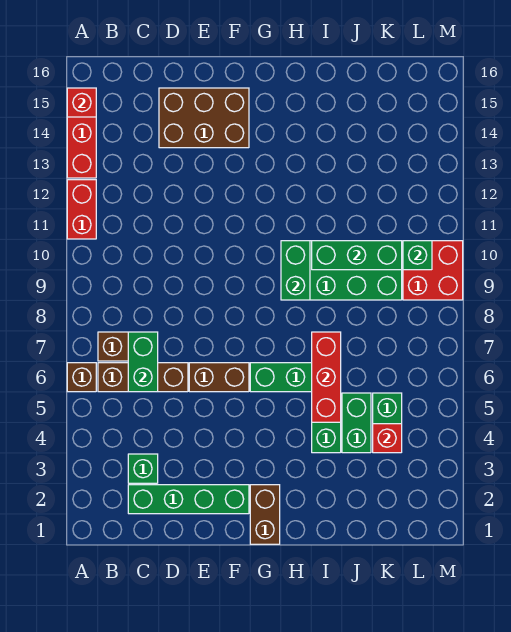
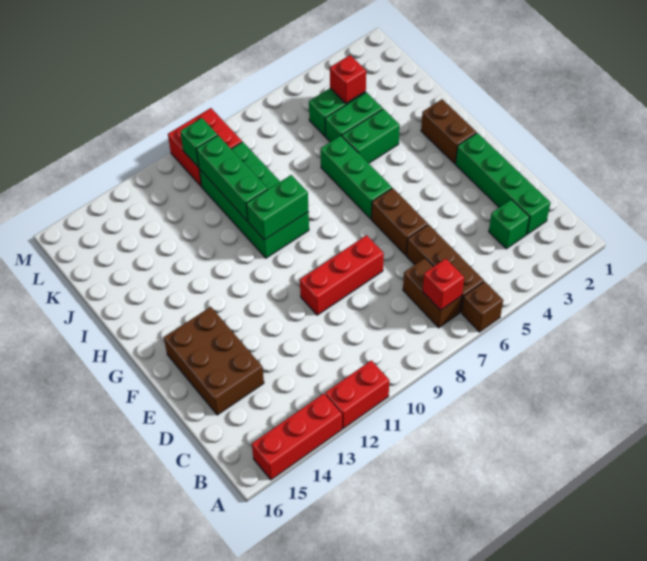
red 1x1 brick [67,88,96,117] -> red 1x1 brick moved to [423,259,464,310]
green 1x2 brick [128,332,158,392] -> none
brown 1x2 brick [250,485,280,544] -> brown 1x2 brick turned to [421,99,477,164]
red 1x3 brick [312,332,341,422] -> red 1x3 brick moved to [300,235,384,315]

